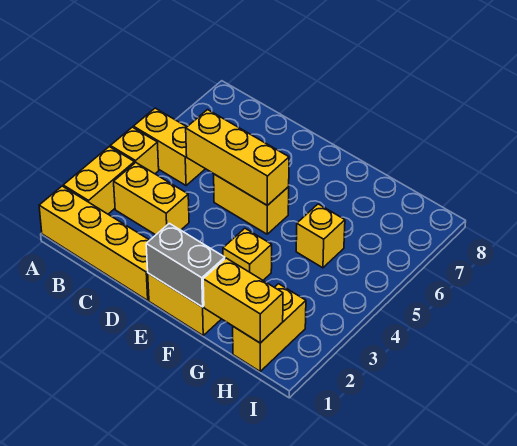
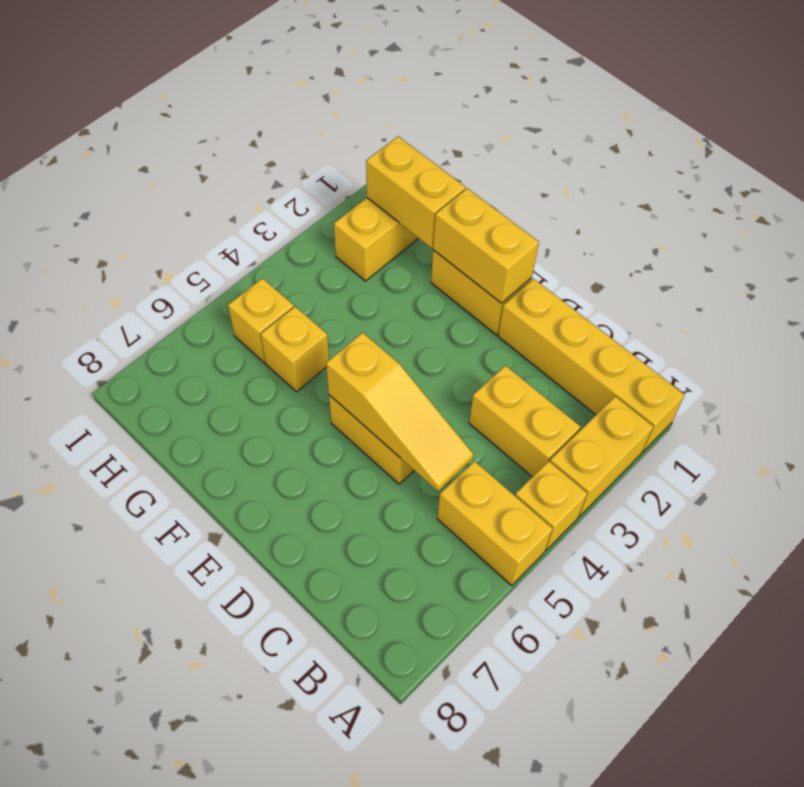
yellow 1x3 brick [186,110,289,205] -> yellow 1x3 slope [326,333,473,491]
grey 1x2 brick [146,223,225,307] -> yellow 1x2 brick [433,188,539,303]
yellow 1x1 brick [223,228,272,280] -> yellow 1x1 brick moved to [228,278,294,363]

